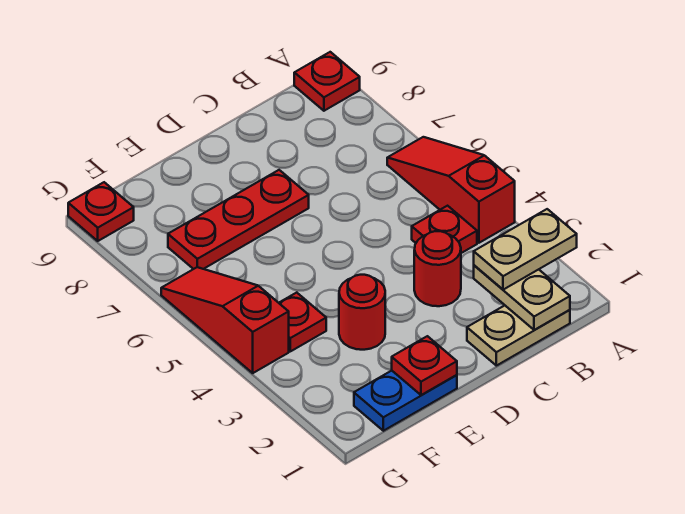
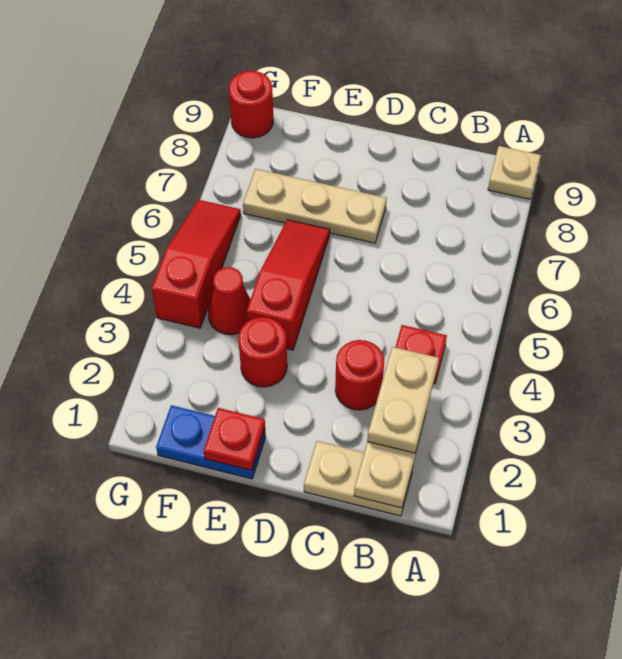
tan 1x2 plate [474,209,577,290] -> tan 1x2 plate turned to [367,347,439,453]
red 1x3 slope [387,137,515,243] -> red 1x3 slope moved to [247,220,330,350]
red 1x1 plate [294,52,360,111] -> tan 1x1 plate [488,146,541,199]
red 1x3 plate [168,170,309,269] -> tan 1x3 plate [243,169,387,243]
red 1x1 plate [279,293,326,351] -> red 1x1 cone [208,267,250,335]
red 1x1 plate [68,182,134,241] -> red 1x1 round brick [229,71,273,138]

